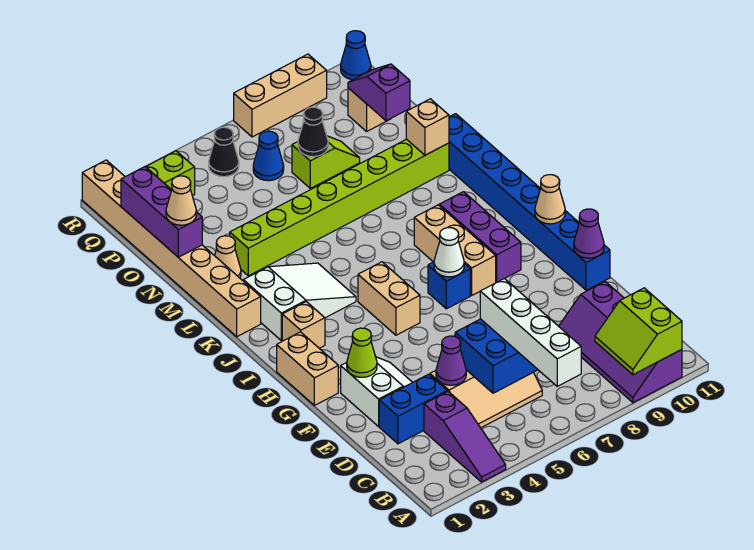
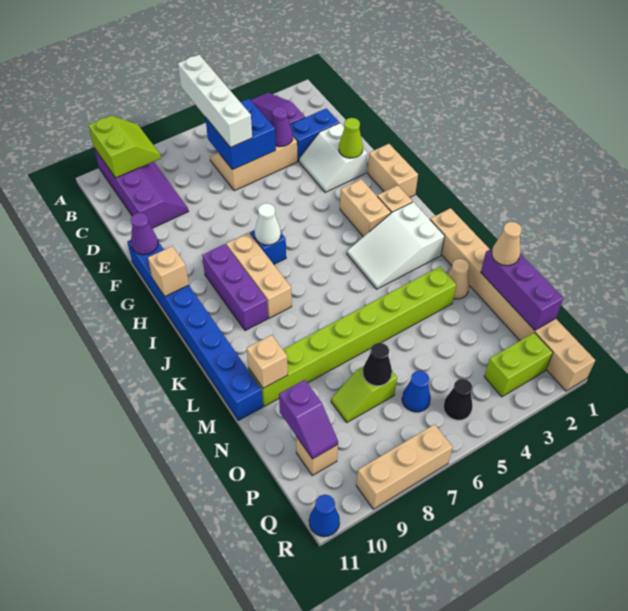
tan 1x2 brick [358,262,420,335] -> tan 1x2 brick moved to [340,179,391,237]
tan 1x1 cone [535,175,565,224] -> tan 1x1 brick [148,246,189,296]

